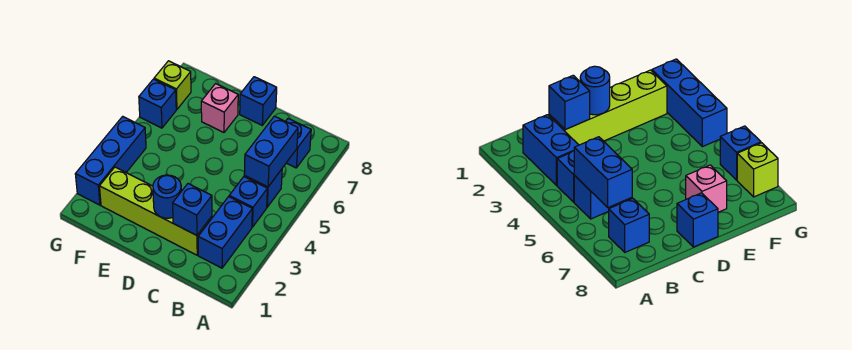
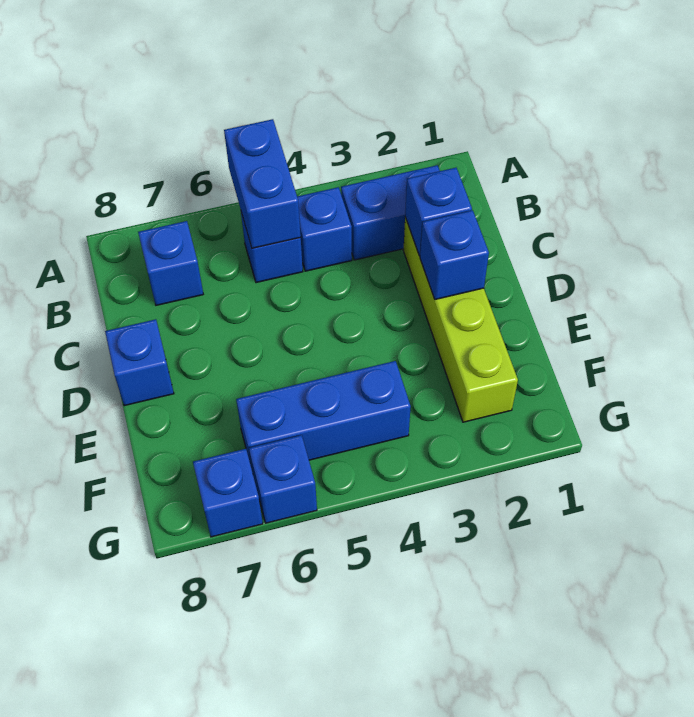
blue 1x2 brick [244,116,298,187] -> blue 1x2 brick turned to [224,119,301,248]
blue 1x1 round brick [153,175,181,218] -> blue 1x1 brick [420,210,489,299]
pink 1x1 brick [201,84,238,132] -> none
blue 1x3 brick [75,116,146,205] -> blue 1x3 brick moved to [236,361,411,473]
lime 1x1 brick [154,61,191,109] -> blue 1x1 brick [193,449,263,537]

